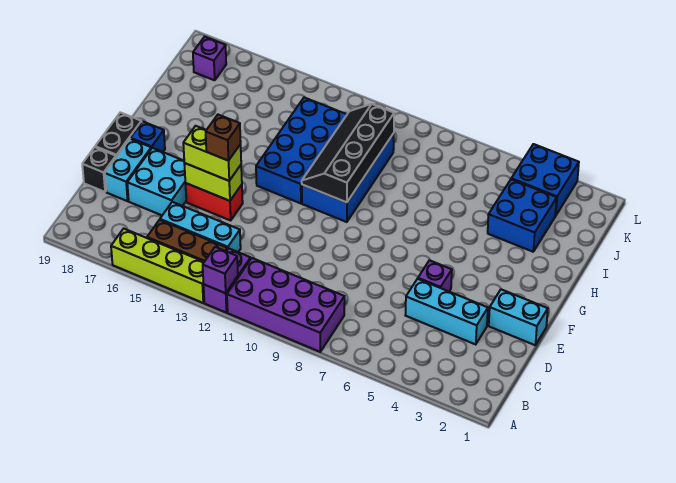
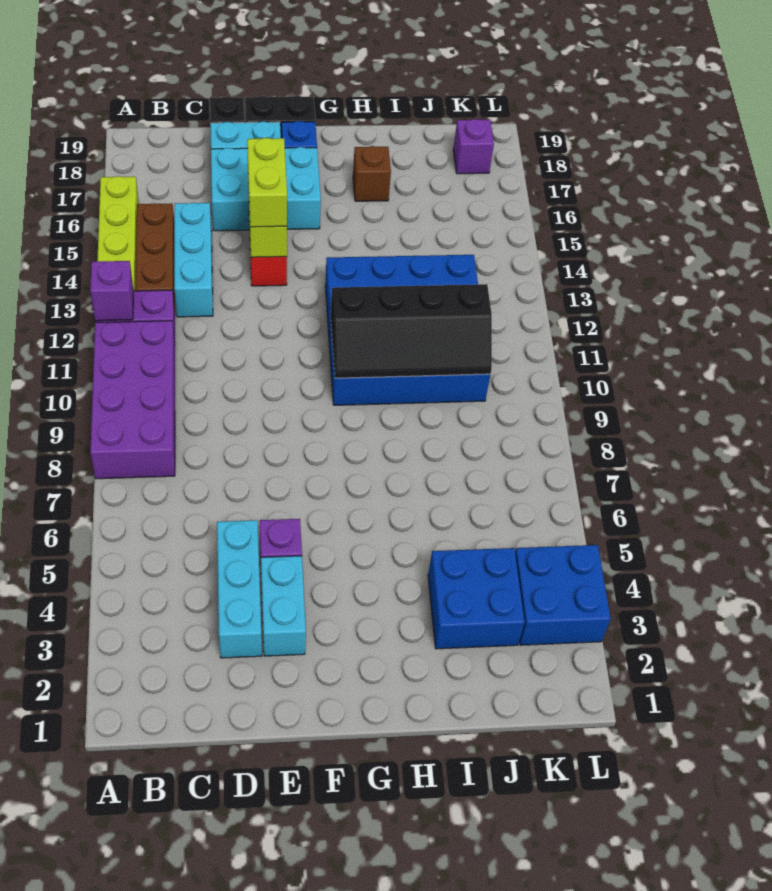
cyan 2x2 brick [127,148,186,215] -> cyan 2x3 brick [211,147,321,231]
cyan 1x2 brick [489,289,548,345] -> cyan 1x2 brick moved to [261,556,306,656]
brown 1x1 brick [206,115,241,161] -> brown 1x1 brick moved to [353,146,391,201]
black 2x4 slope [302,104,394,202] -> black 2x4 slope turned to [330,284,492,378]

